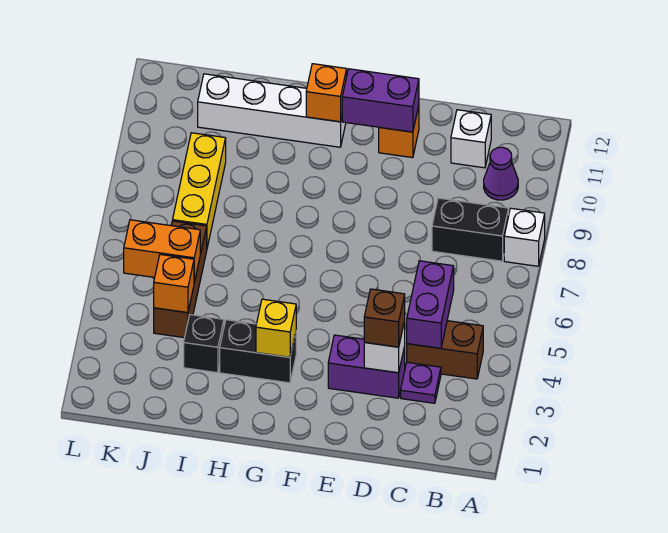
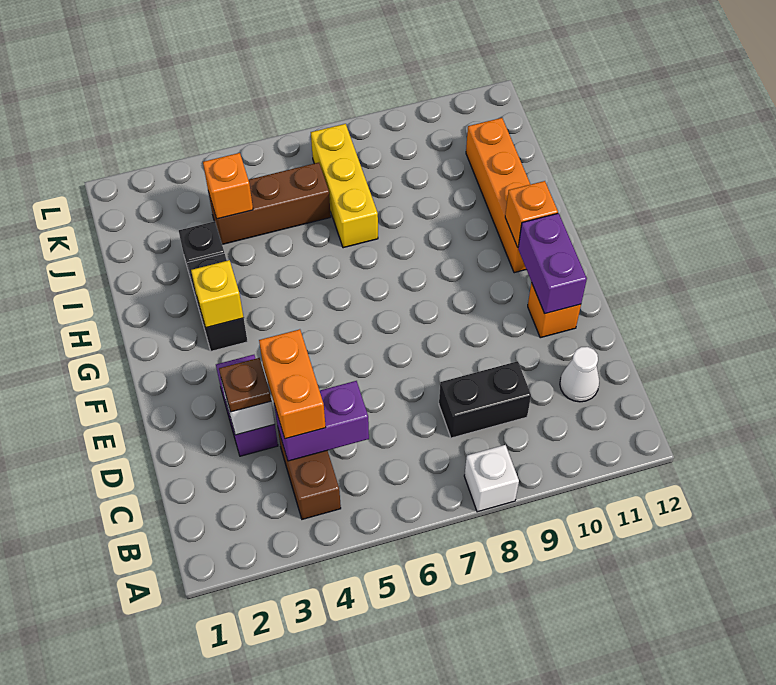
black 1x2 brick [432,198,509,261] -> black 1x2 brick turned to [439,361,531,438]
purple 1x1 cone [484,147,518,200] -> none
purple 1x1 plate [401,362,441,403] -> none
white 1x1 brick [451,110,491,168] -> white 1x1 cone [560,347,599,402]
brown 1x1 brick [364,289,405,347] -> brown 1x1 plate [219,358,271,412]
white 1x4 brick [198,74,346,147] -> orange 1x4 brick [466,118,530,273]
orange 1x2 brick [124,220,200,282] -> orange 1x2 brick moved to [259,329,326,439]
yellow 1x3 brick [173,133,226,247] -> yellow 1x3 brick turned to [311,124,378,248]

